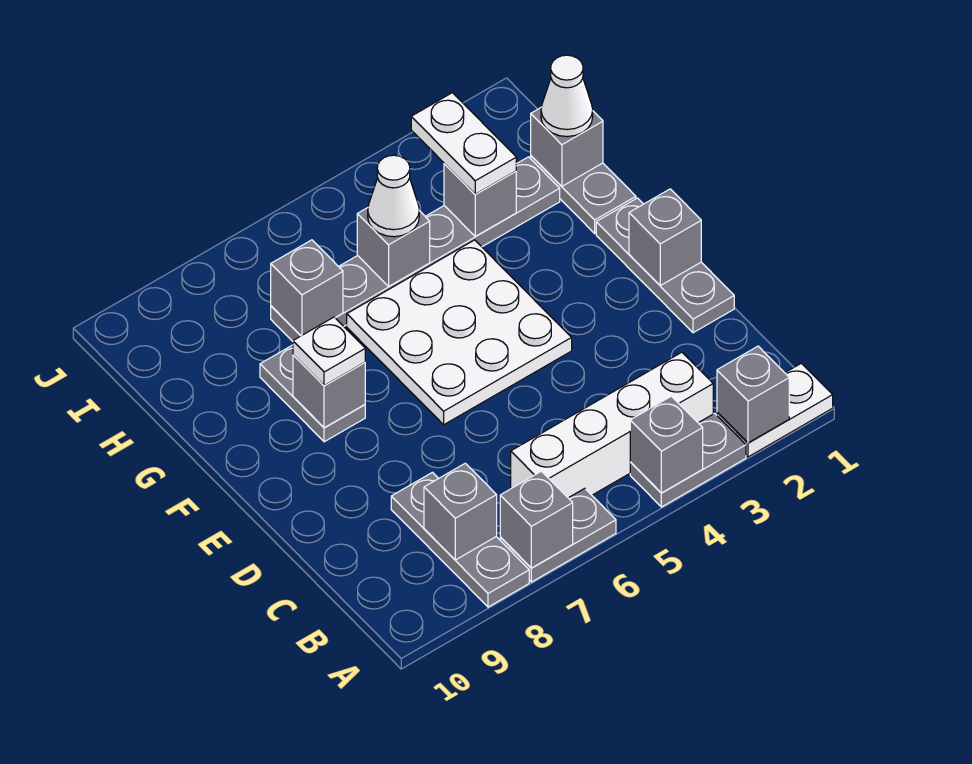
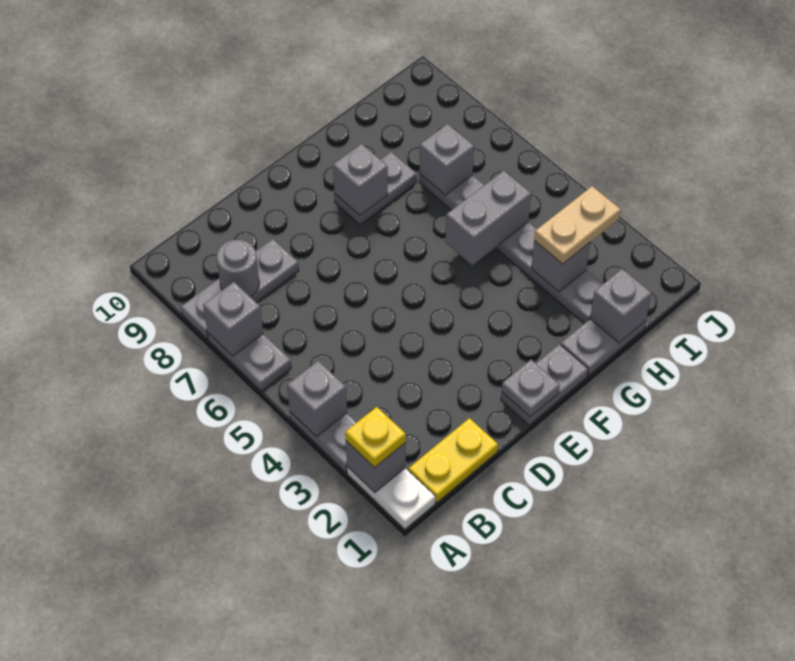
none -> yellow 1x1 plate [345,407,406,468]
none -> yellow 1x2 plate [408,418,498,503]
white 1x4 brick [511,352,713,498] -> none
grey 1x1 brick [424,463,497,560] -> grey 1x1 round brick [217,240,259,297]
grey 1x3 plate [596,198,734,333] -> grey 1x2 plate [501,344,588,425]
grey 1x1 brick [629,189,701,285] -> grey 1x1 plate [502,360,560,417]
white 3x3 plate [347,240,572,425] -> none
white 1x1 plate [293,317,365,386] -> none
white 1x1 cone [541,55,593,137] -> none
white 1x2 plate [411,93,516,194] -> tan 1x2 plate [534,186,621,264]
grey 1x1 brick [357,208,430,286] -> grey 1x2 brick [445,171,531,265]
white 1x1 cone [368,155,419,237] -> none

